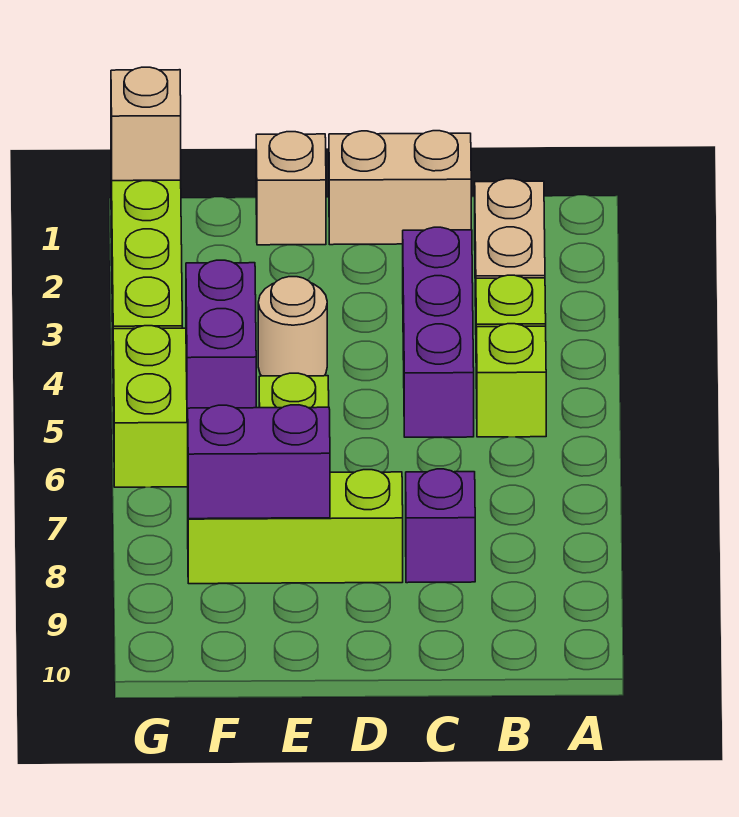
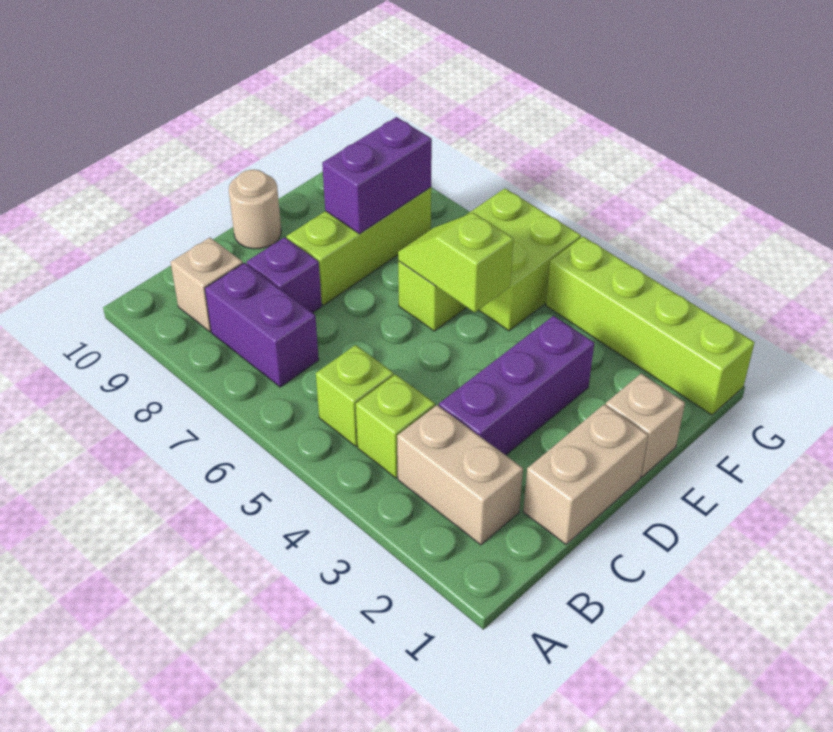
purple 1x3 brick [403,227,474,437] -> purple 1x3 brick turned to [439,316,594,455]
tan 1x1 round brick [258,277,327,376] -> tan 1x1 round brick moved to [229,170,281,249]
none -> lime 1x2 slope [398,213,514,312]
purple 1x2 brick [186,260,256,422] -> purple 1x2 brick moved to [205,263,319,387]
tan 1x1 brick [111,67,181,181] -> tan 1x1 brick moved to [171,238,243,332]

